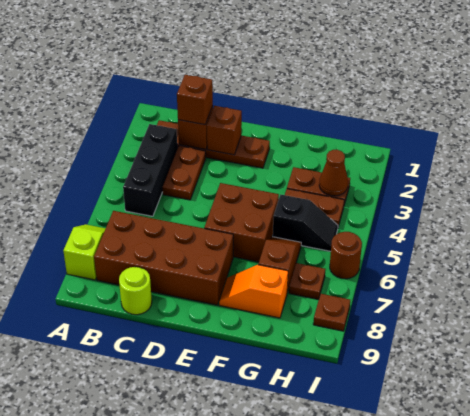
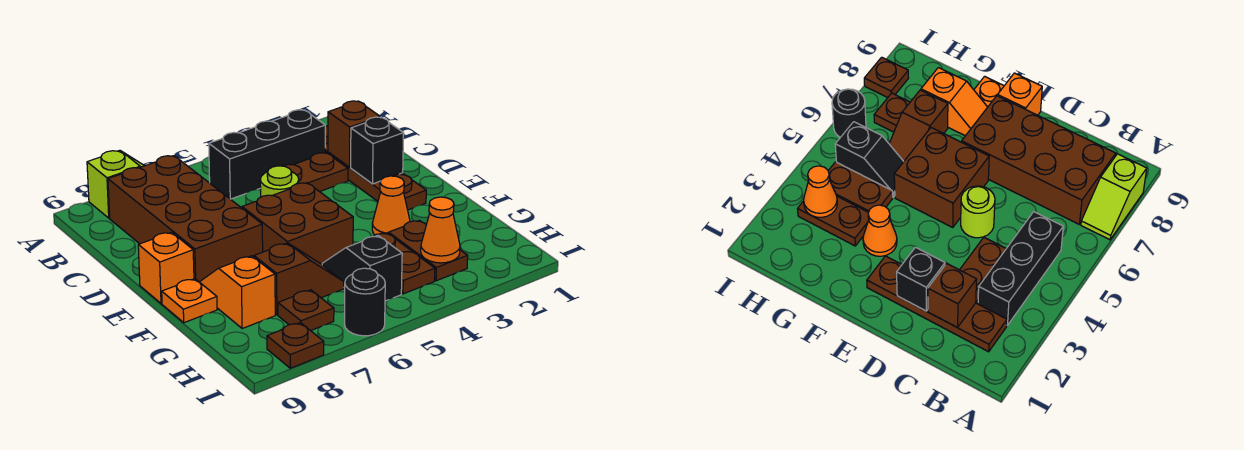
brown 1x1 brick [177,75,213,125] -> none
lime 1x1 round brick [119,267,152,315] -> lime 1x1 round brick moved to [260,166,299,197]
brown 1x1 brick [207,106,242,155] -> black 1x1 brick [351,117,404,184]
none -> orange 1x1 brick [138,232,194,304]
none -> orange 1x1 cone [372,176,410,235]
none -> orange 1x1 plate [162,279,217,323]
black 1x2 slope [273,194,338,251] -> black 1x2 slope turned to [322,236,402,301]
brown 1x1 cone [319,150,348,196] -> orange 1x1 cone [421,197,460,263]
brown 1x1 round brick [330,232,362,279] -> black 1x1 round brick [345,268,385,336]

